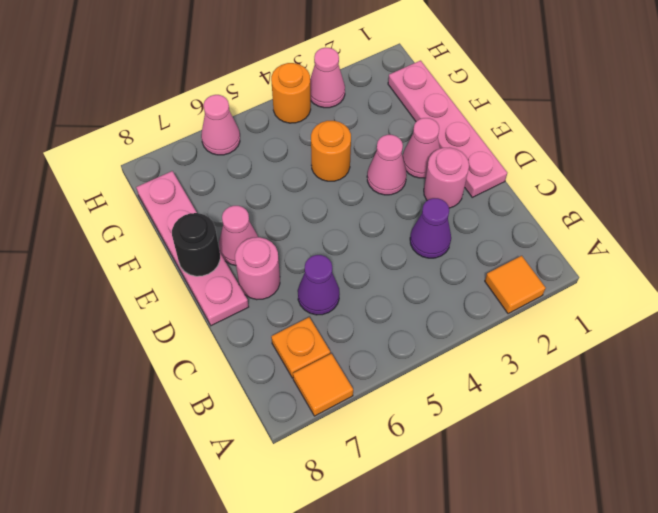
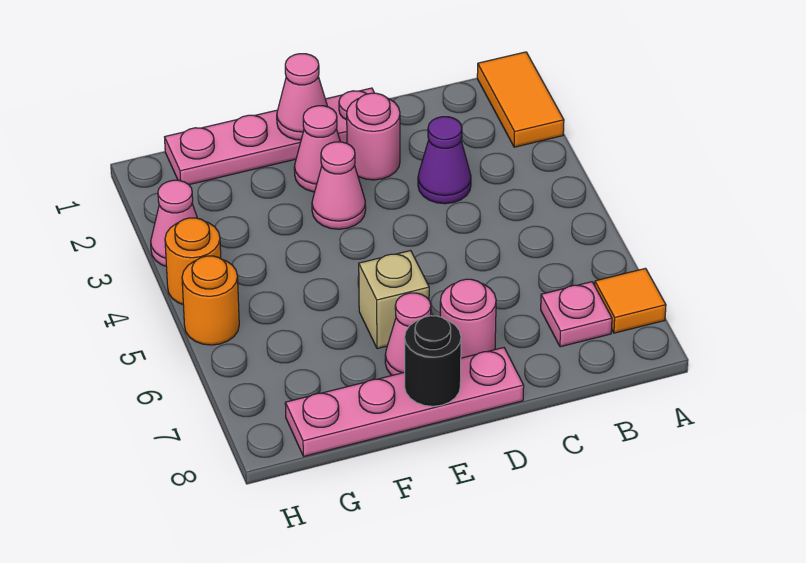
orange 1x1 tile [485,256,546,314] -> orange 1x2 tile [477,52,564,147]
orange 1x1 plate [271,317,330,378] -> pink 1x1 plate [541,282,612,347]
purple 1x1 cone [298,255,340,315] -> none
none -> tan 1x1 brick [359,251,429,349]
orange 1x1 round brick [311,121,351,181] -> orange 1x1 round brick moved to [182,256,239,345]
pink 1x1 cone [201,95,240,155] -> pink 1x1 cone moved to [277,54,328,140]

